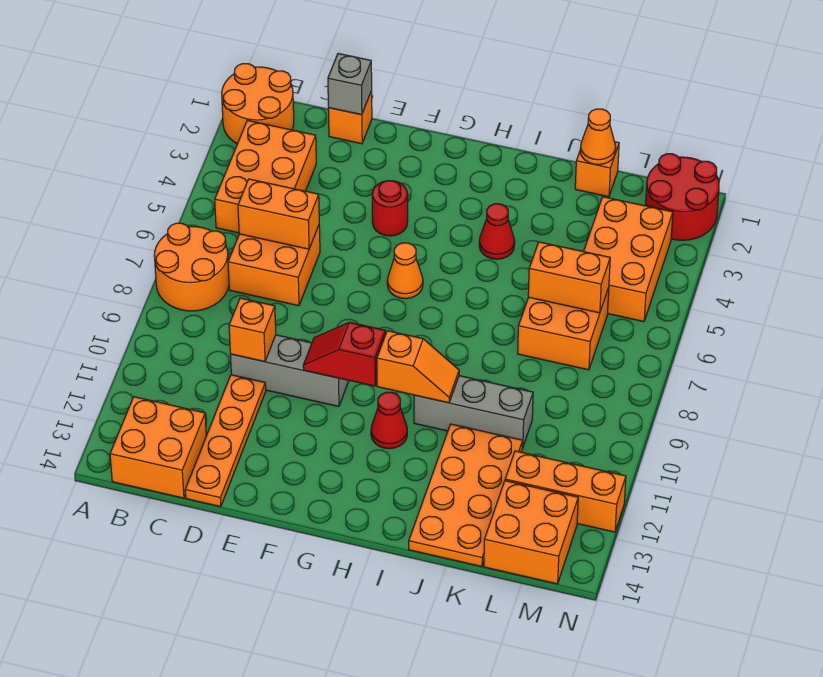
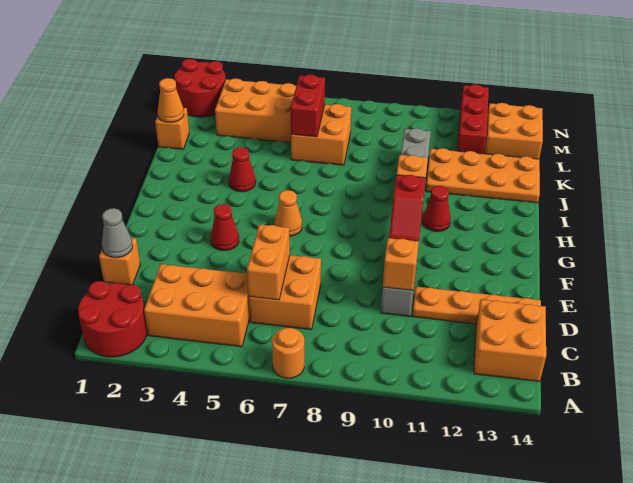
orange 2x2 round brick [222,64,294,144] -> red 2x2 round brick [78,281,147,357]
orange 2x2 round brick [154,223,229,311] -> orange 1x1 round brick [272,328,304,378]
grey 1x1 brick [328,53,372,115] -> grey 1x1 cone [102,208,133,258]
red 1x1 round brick [372,181,408,236] -> red 1x1 cone [211,204,239,250]
orange 1x2 brick [528,242,610,313] -> red 1x2 brick [291,75,325,137]
orange 1x3 brick [505,451,626,532] -> red 1x3 brick [457,85,489,154]

